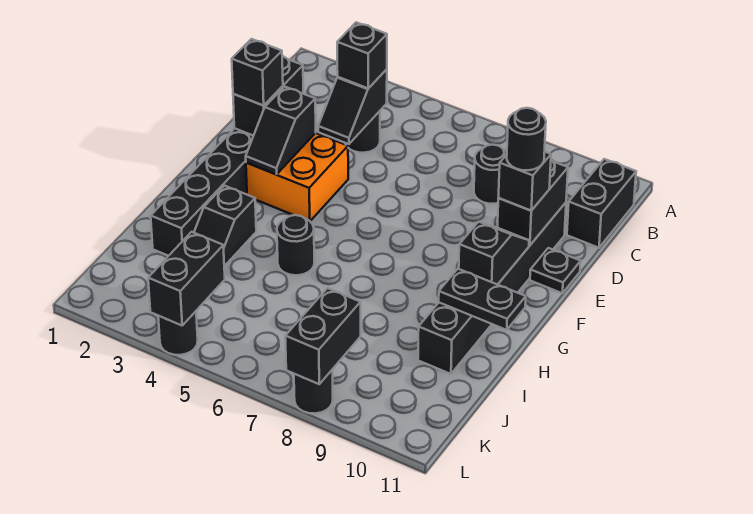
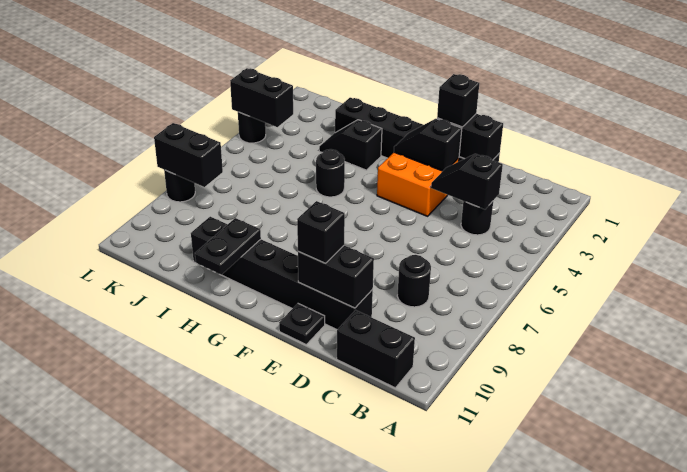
black 1x1 brick [337,22,387,88] -> none
black 1x1 round brick [507,108,546,170] -> none
black 1x2 slope [459,222,529,285] -> none

